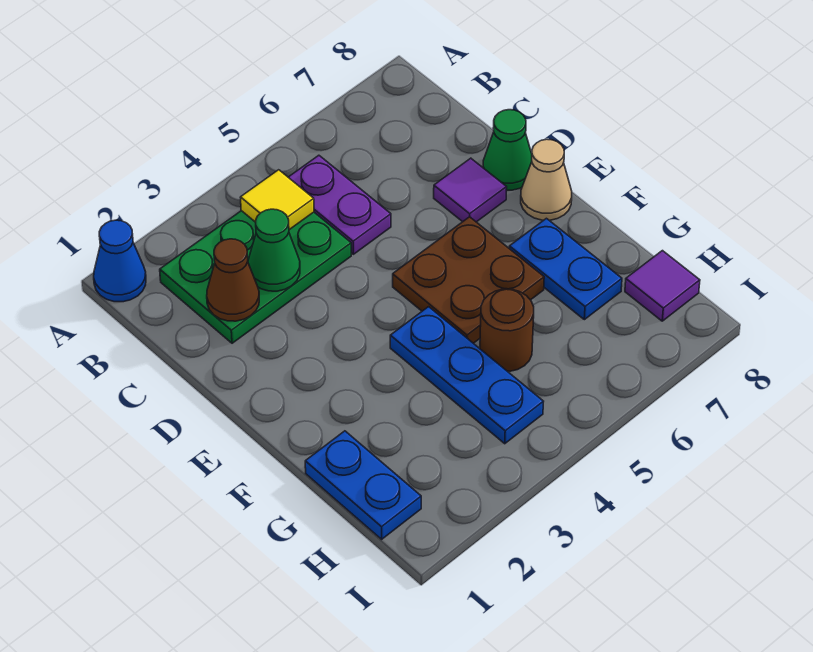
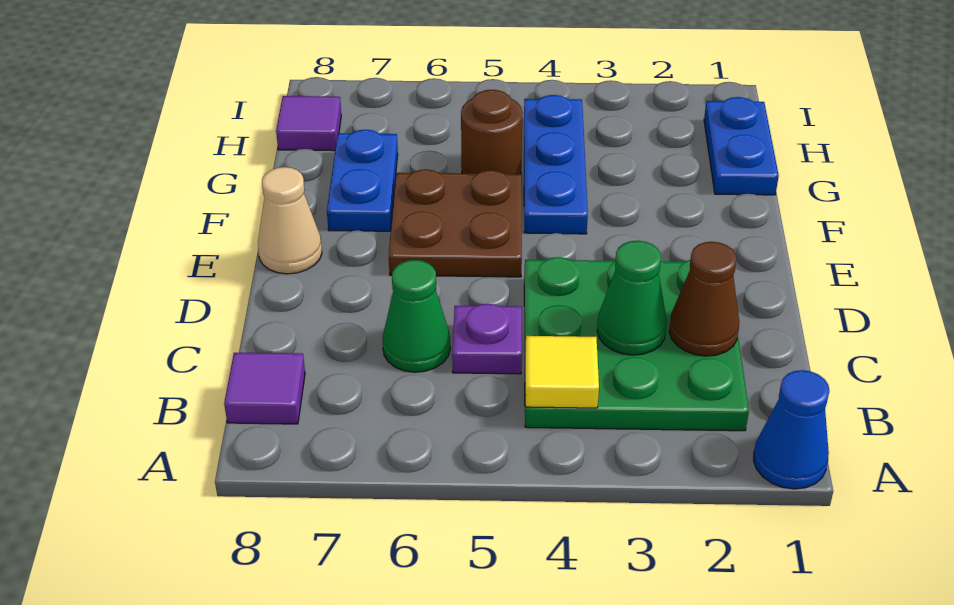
green 2x3 plate [160,211,351,343] -> green 3x3 plate [524,257,749,431]
purple 1x2 plate [288,155,391,254] -> purple 1x1 plate [452,304,522,374]
purple 1x1 tile [434,158,507,222] -> purple 1x1 tile moved to [224,353,305,424]
green 1x1 cone [483,110,532,190] -> green 1x1 cone moved to [382,260,450,372]

